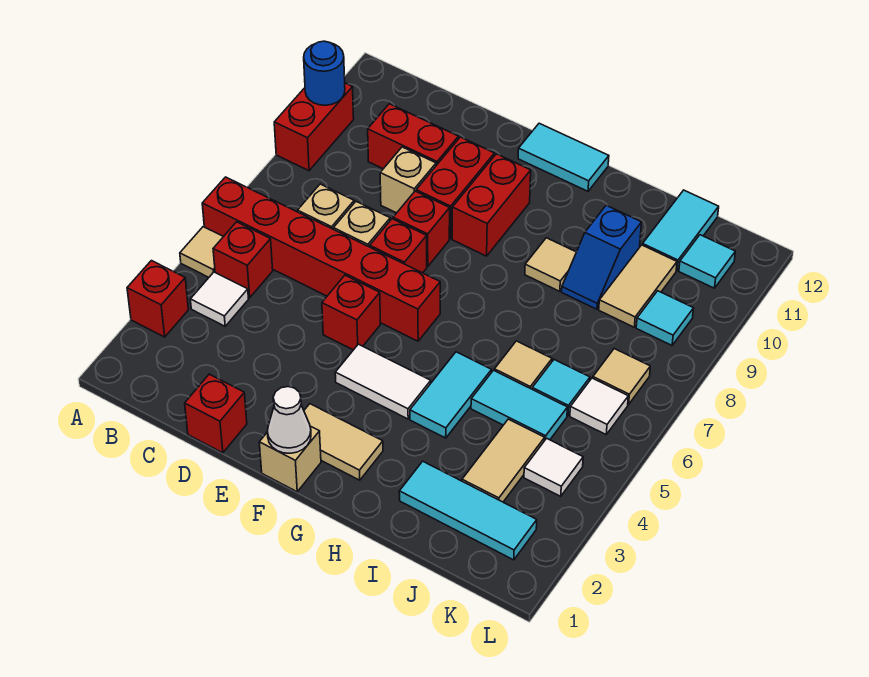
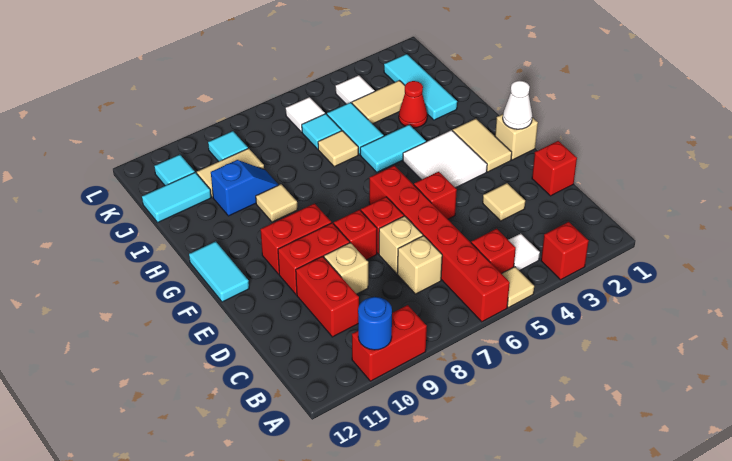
white 1x2 tile [335,344,431,419] -> white 2x2 tile [403,130,487,188]
none -> red 1x1 cone [399,81,427,128]
tan 1x1 tile [593,349,650,405] -> tan 1x1 tile moved to [483,183,525,221]

